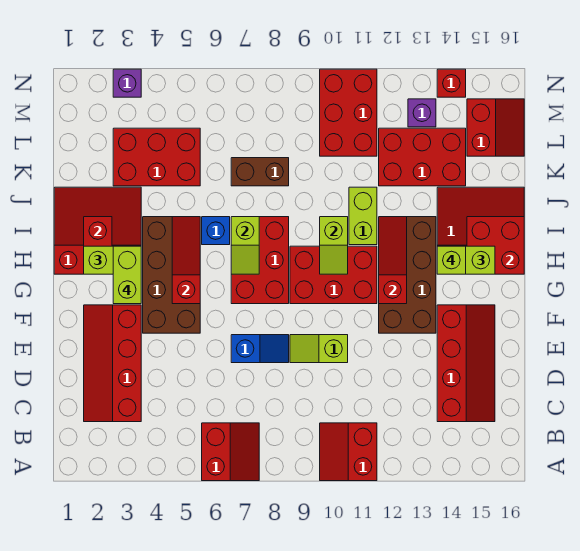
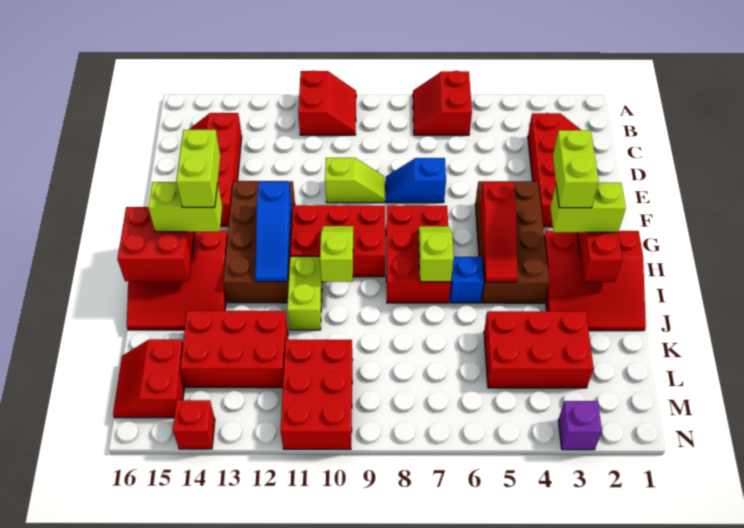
red 1x3 slope [379,217,407,304] -> blue 1x3 slope [255,182,292,282]
lime 1x1 brick [437,246,466,274] -> lime 1x2 brick [176,129,220,207]
brown 1x2 brick [231,158,289,186] -> none
purple 1x1 brick [408,99,436,127] -> none

